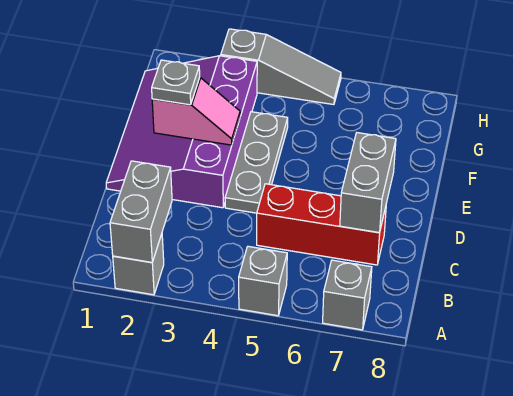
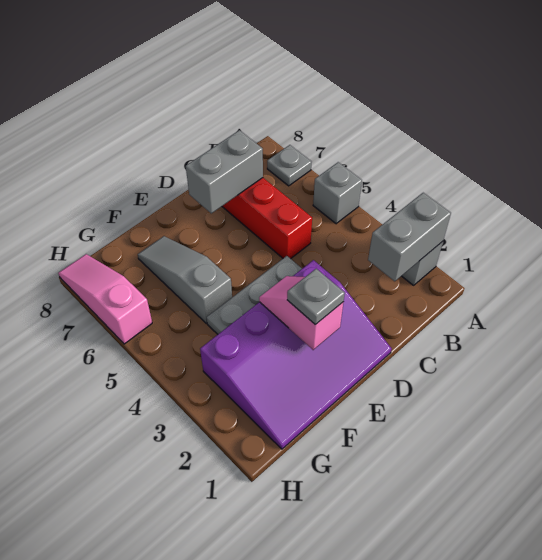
grey 1x1 brick [323,260,372,330] -> grey 1x1 plate [267,145,311,186]
grey 1x3 slope [221,29,341,105] -> grey 1x3 slope moved to [138,236,232,323]
none -> pink 1x3 slope [58,254,152,344]

